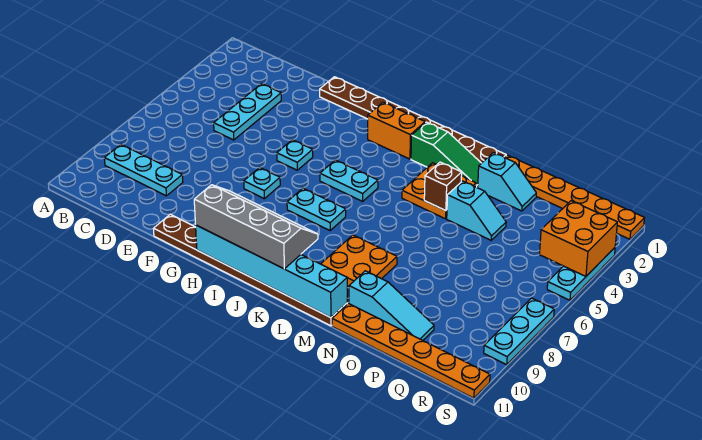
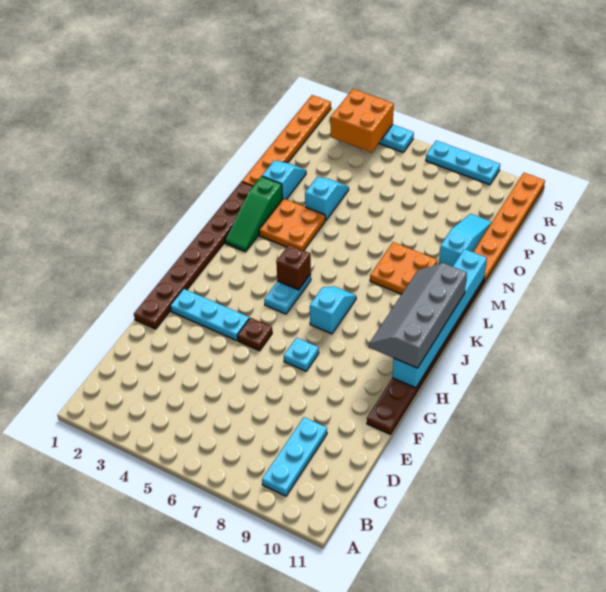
cyan 1x3 plate [214,84,281,140] -> cyan 1x3 plate moved to [170,289,249,341]
cyan 1x1 plate [277,140,313,170] -> brown 1x1 plate [237,318,272,351]
orange 1x2 brick [368,102,425,159] -> none
cyan 1x2 plate [287,188,346,230] -> cyan 1x2 slope [310,286,356,334]
green 1x3 slope [411,122,481,188] -> green 1x3 slope turned to [225,176,282,252]
brown 1x1 brick [424,162,462,211] -> brown 1x1 brick moved to [276,245,311,290]

